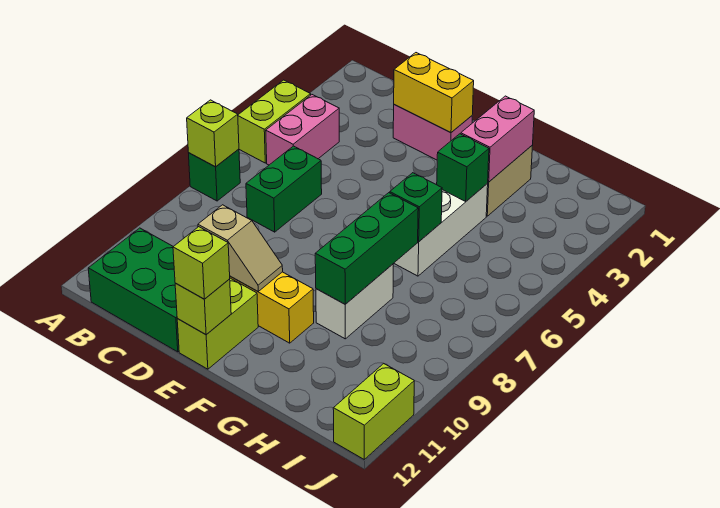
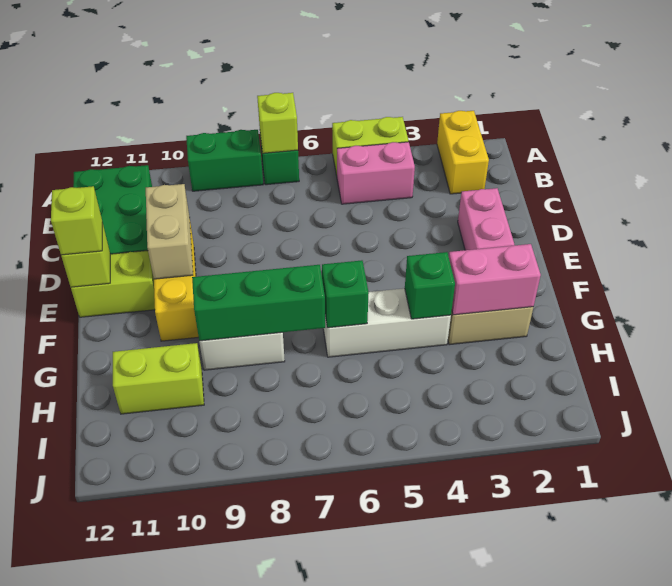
green 1x2 brick [246,146,322,232] -> green 1x2 brick moved to [186,130,263,191]
yellow 1x2 brick [394,53,474,133] -> yellow 1x2 brick moved to [437,111,489,194]
tan 1x2 slope [198,205,283,291] -> tan 1x2 brick [146,184,193,279]
lime 1x2 brick [333,364,414,459] -> lime 1x2 brick moved to [113,343,204,414]

